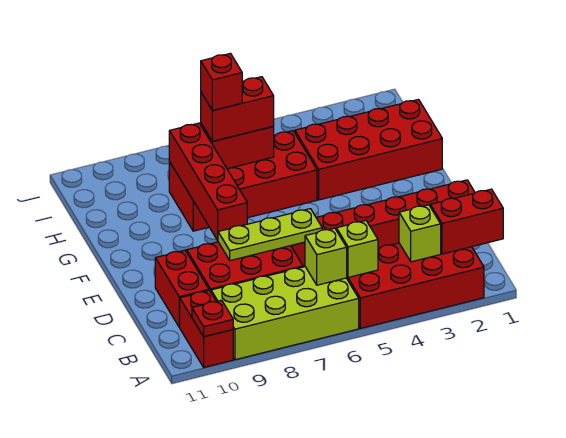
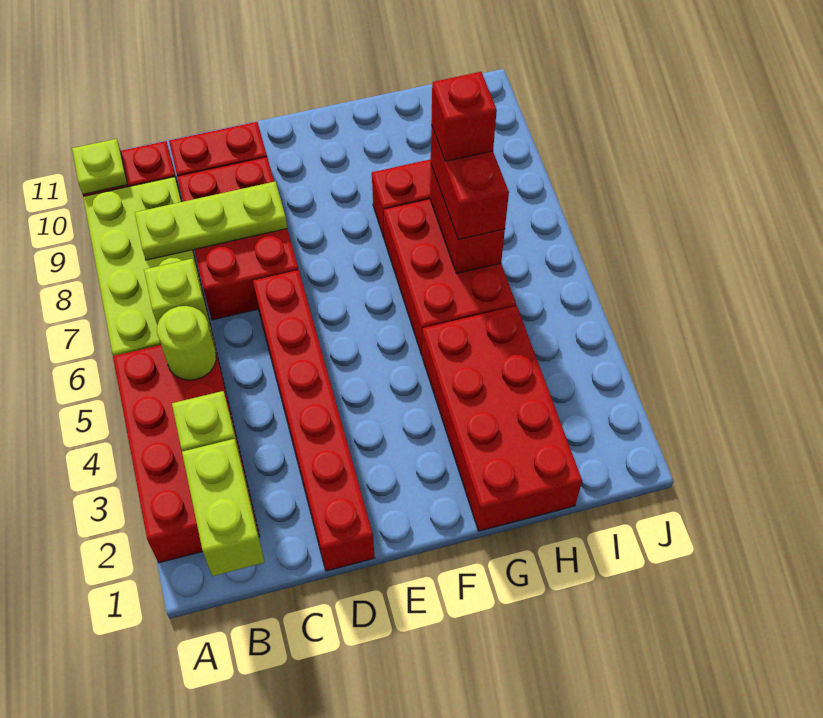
red 1x1 plate [192,300,233,337] -> lime 1x1 plate [72,139,127,194]
red 1x2 brick [431,189,503,254] -> lime 1x2 brick [182,439,264,576]
lime 1x1 brick [336,221,378,277] -> lime 1x1 round brick [157,306,216,380]
lime 1x3 plate [218,209,322,261] -> lime 1x3 plate turned to [135,182,287,260]
red 1x4 brick [169,123,247,240] -> none

